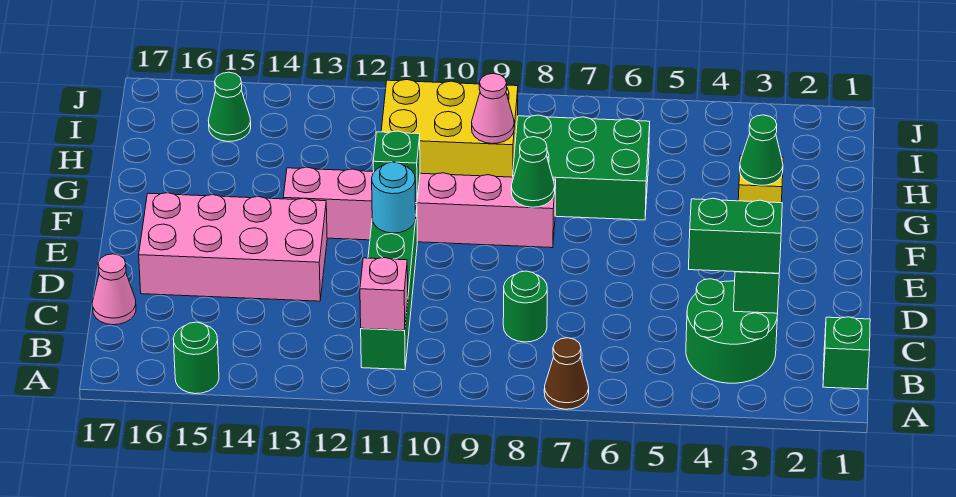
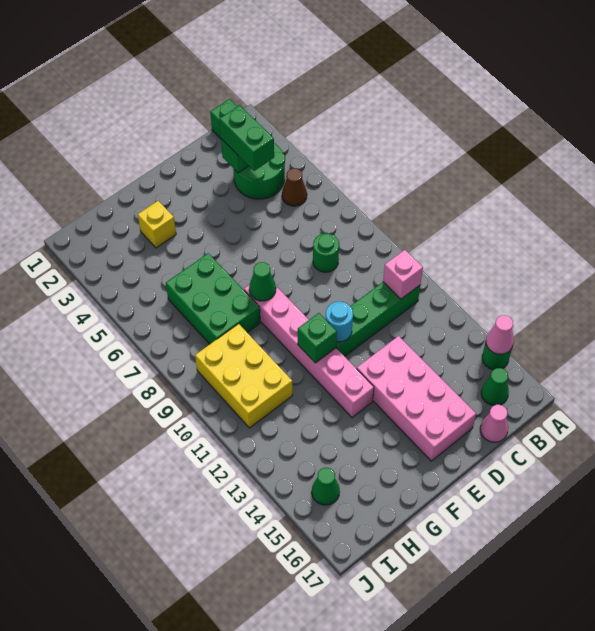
brown 1x1 cone [544,338,589,409] -> brown 1x1 cone moved to [282,168,307,206]
green 1x1 cone [740,115,783,185] -> green 1x1 cone moved to [481,368,509,406]
pink 1x1 cone [472,73,514,144] -> pink 1x1 cone moved to [486,315,514,354]

